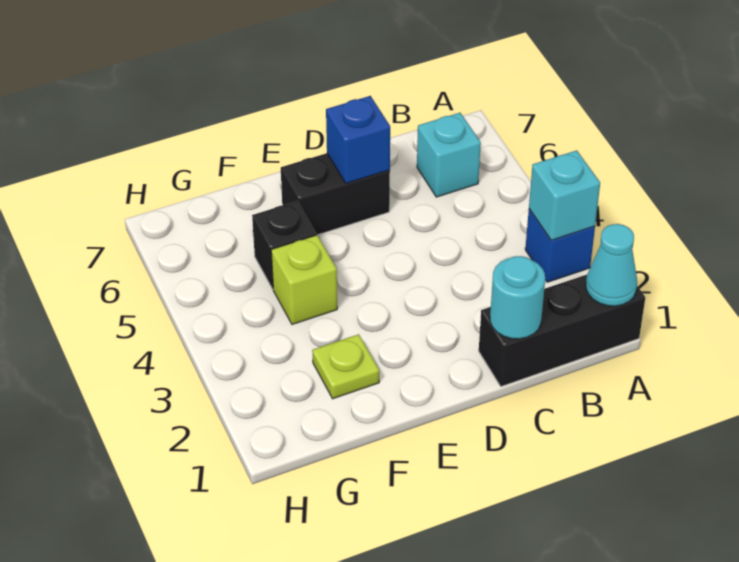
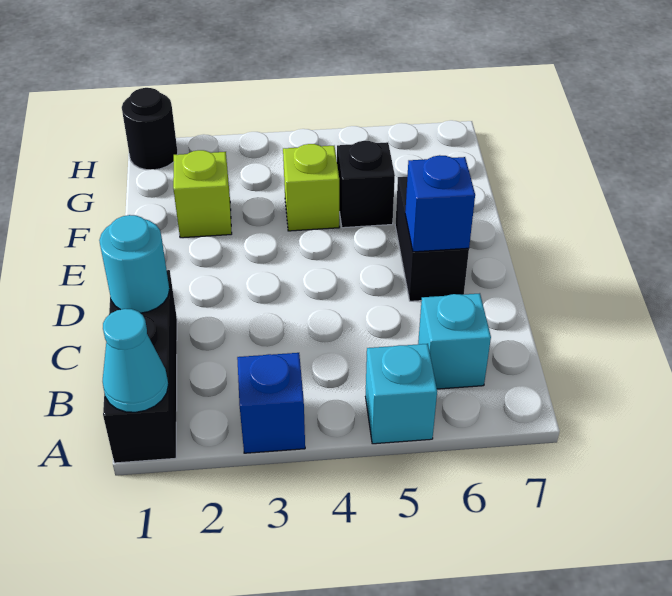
cyan 1x1 brick [529,150,600,240] -> cyan 1x1 brick moved to [366,344,437,444]
lime 1x1 plate [312,334,379,399] -> lime 1x1 brick [173,150,232,238]
none -> black 1x1 round brick [122,88,178,170]

